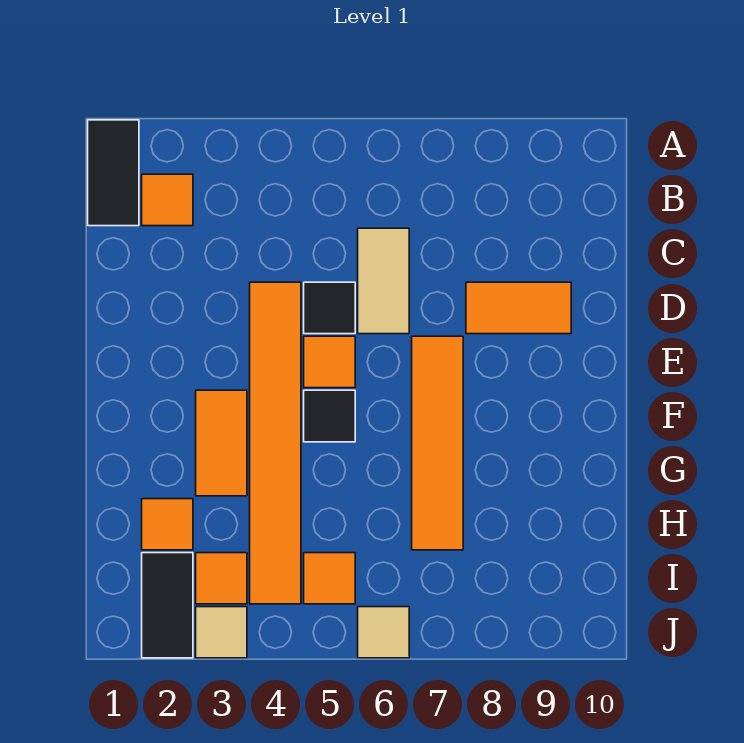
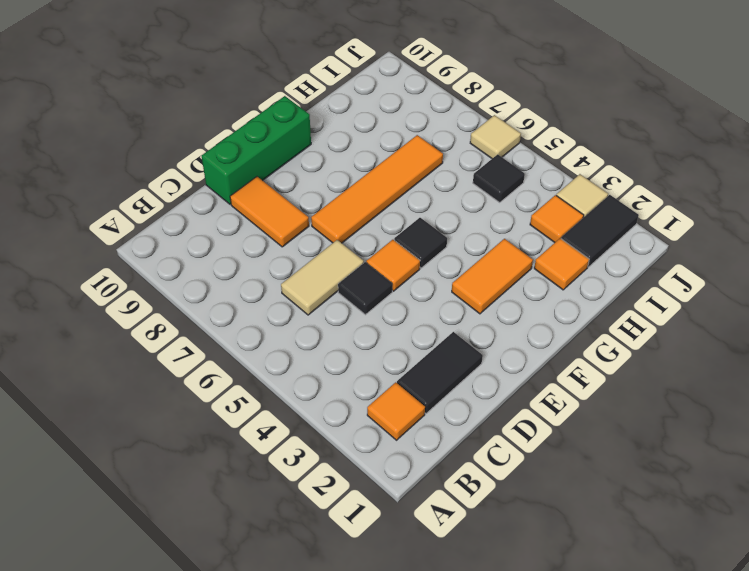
black 1x2 tile [88,120,139,226] -> black 1x2 tile moved to [397,332,483,413]
orange 1x6 tile [250,282,301,604] -> none
none -> green 1x3 brick [201,96,311,204]
orange 1x1 tile [304,553,355,604] -> black 1x1 tile [473,154,525,202]

